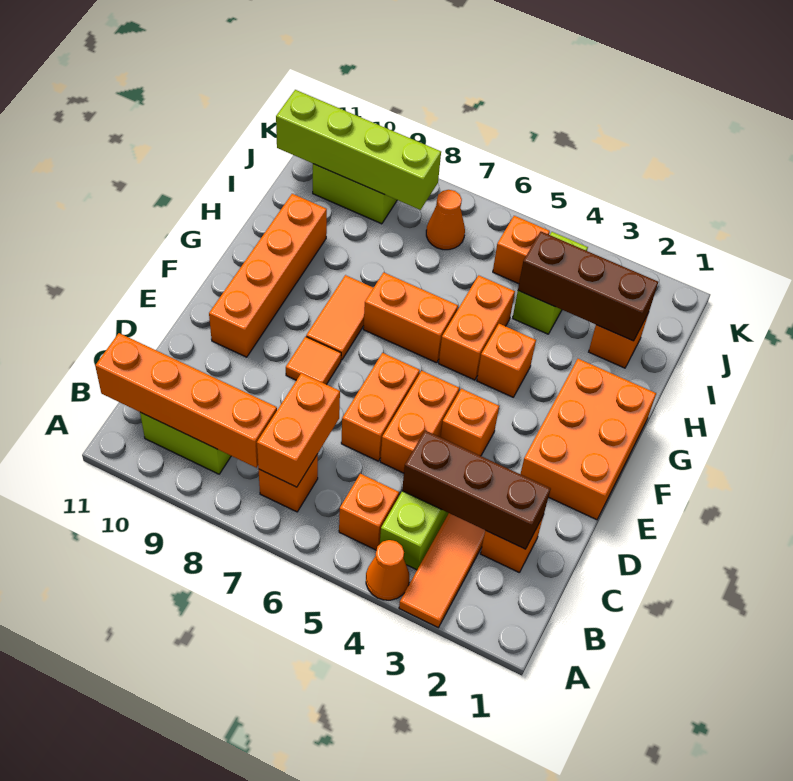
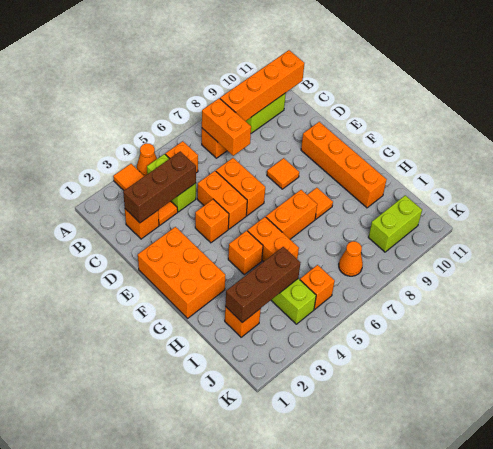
orange 1x2 tile [306,275,373,360] -> orange 1x1 tile [308,188,333,219]
lime 1x4 brick [276,90,441,210] -> none

